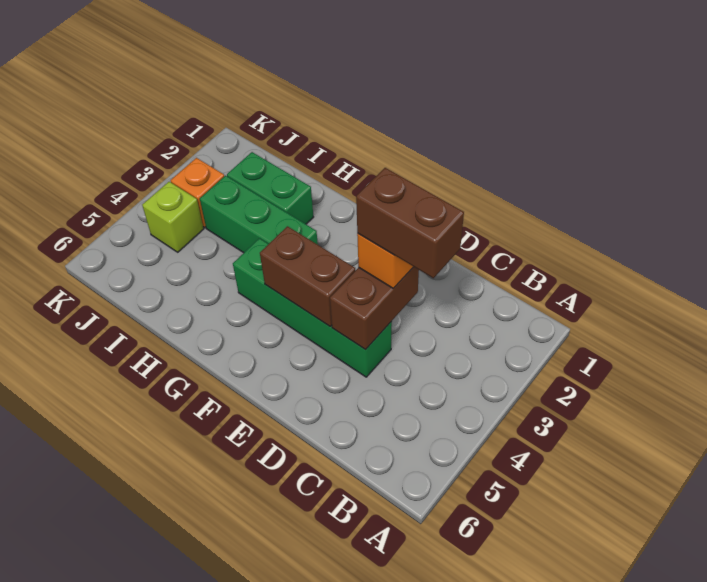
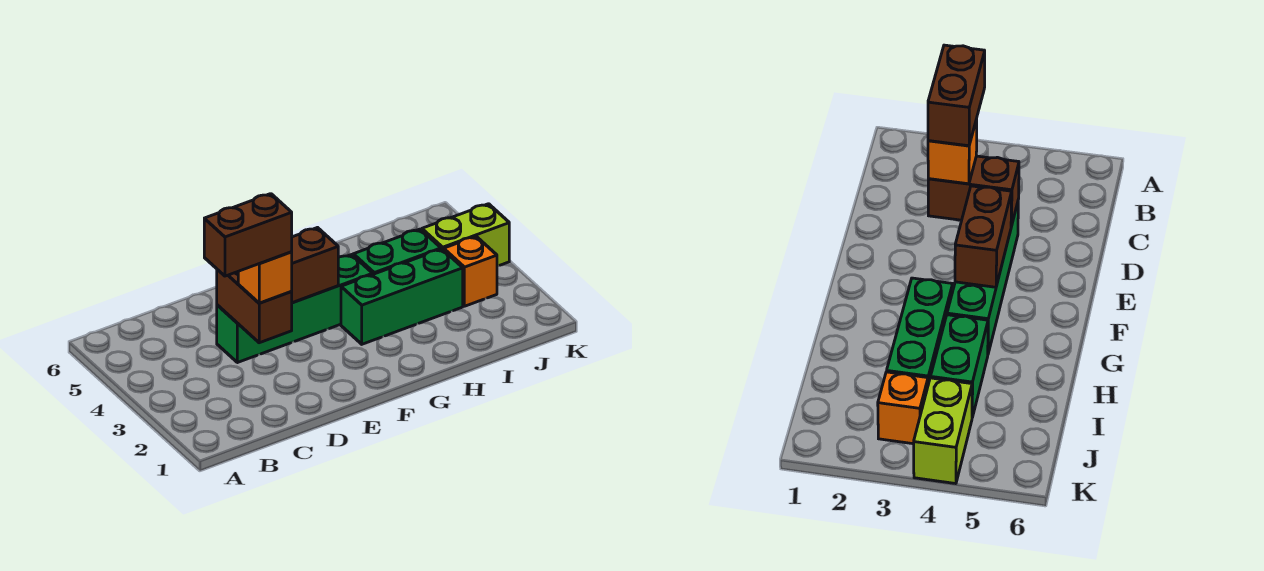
green 1x2 brick [227,152,313,224] -> green 1x2 brick moved to [353,229,441,274]
lime 1x1 brick [142,182,204,252] -> lime 1x2 brick [422,204,509,266]

